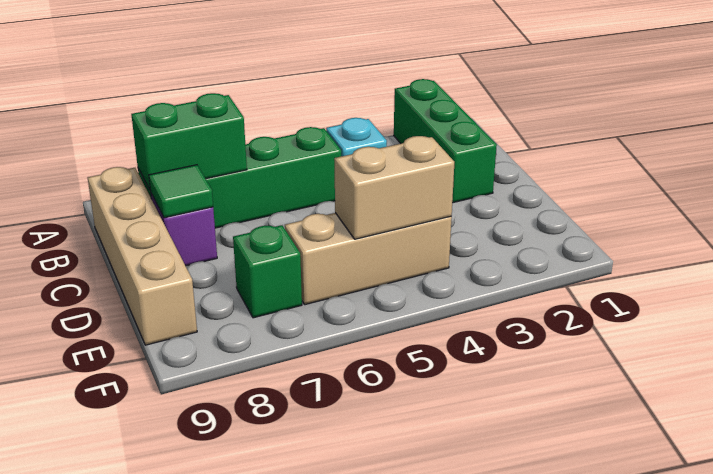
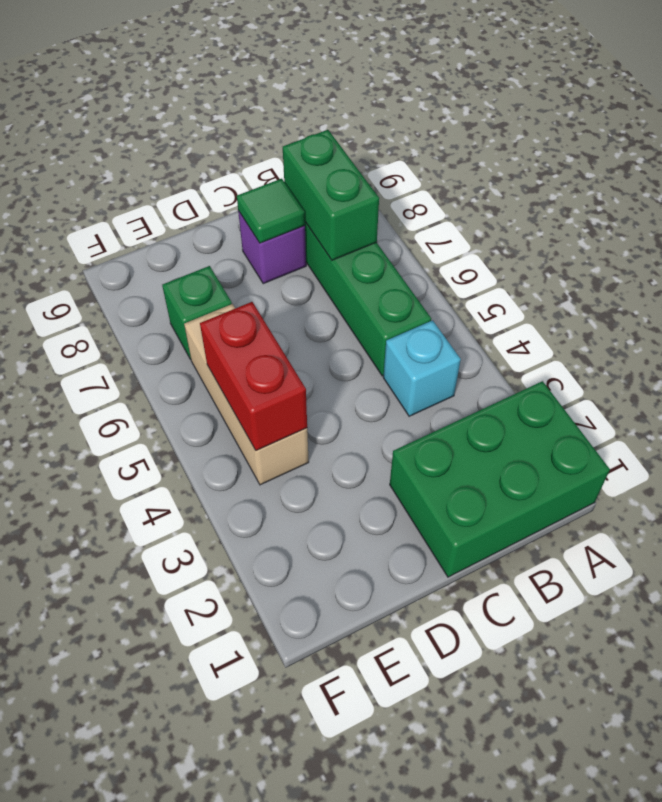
green 1x3 brick [394,79,497,203] -> green 2x3 brick [390,381,610,577]
tan 1x4 brick [88,167,197,345] -> none
tan 1x2 brick [334,136,454,239] -> red 1x2 brick [200,302,307,450]

